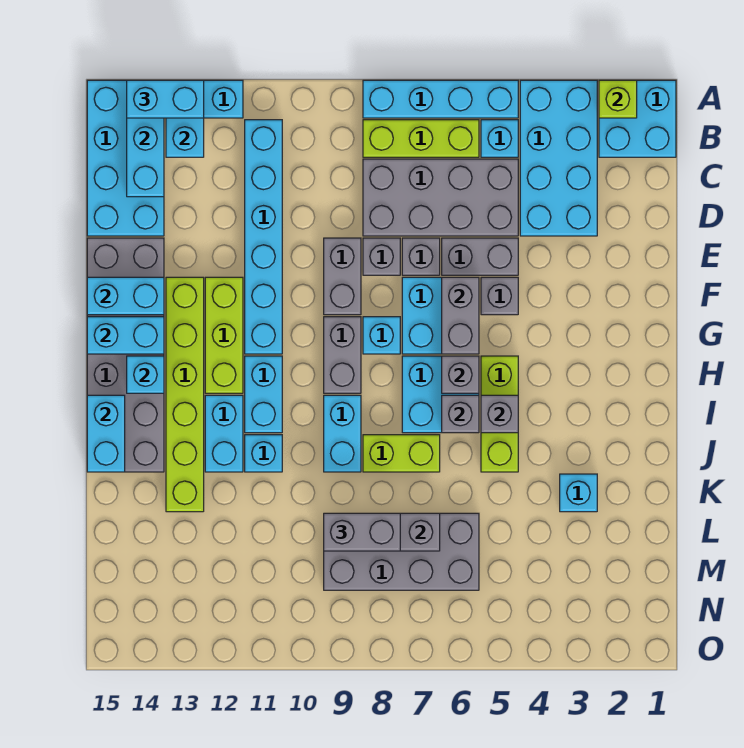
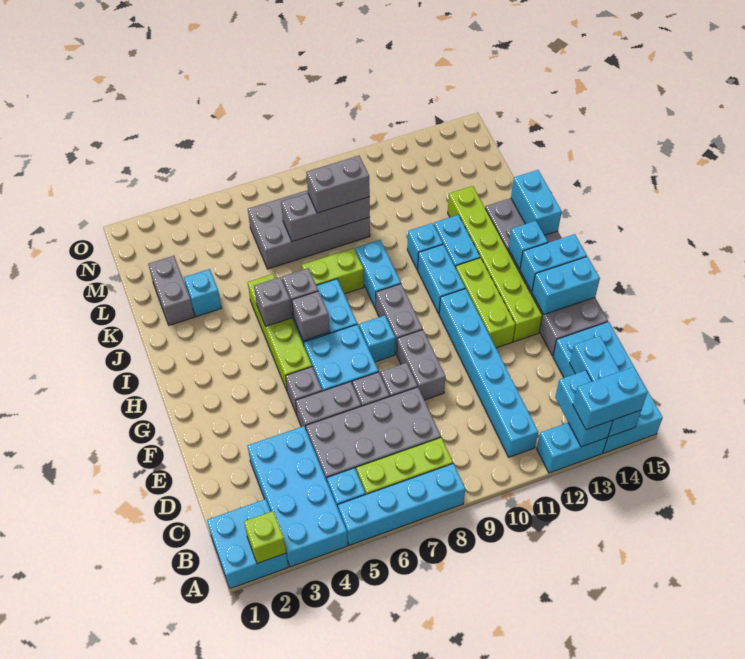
grey 1x2 brick [442,277,479,354] -> grey 1x2 brick moved to [148,256,194,325]
lime 1x3 brick [481,356,518,472] -> lime 1x4 brick [248,274,312,390]

